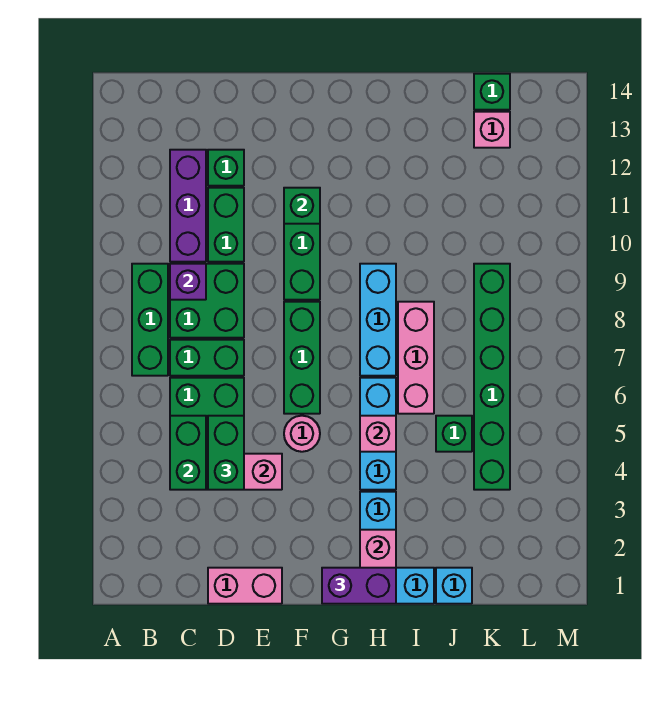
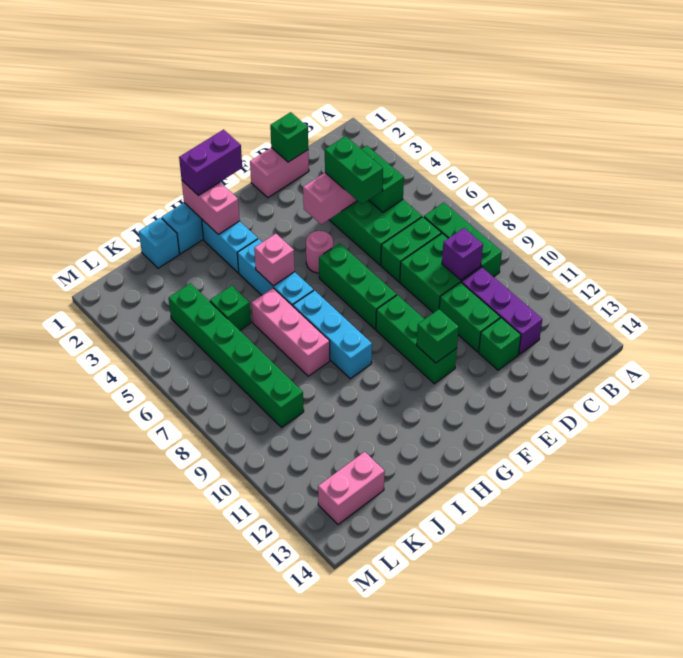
pink 1x1 brick [474,112,510,148] -> pink 1x2 brick [318,452,385,524]
green 1x1 brick [474,74,510,110] -> green 1x1 brick moved to [270,112,308,162]

